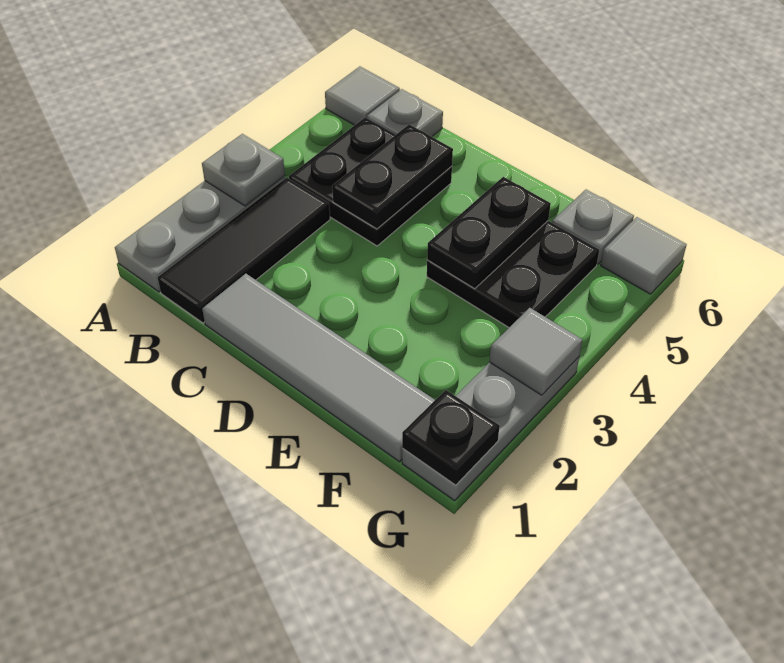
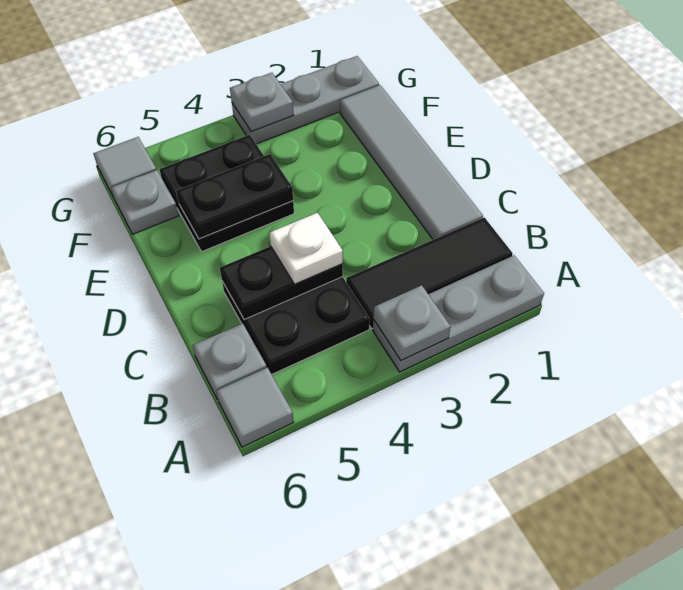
none -> white 1x1 plate [269,213,343,284]
black 1x1 plate [402,390,500,485] -> none
grey 1x1 tile [489,308,582,395] -> grey 1x1 plate [230,73,293,132]

